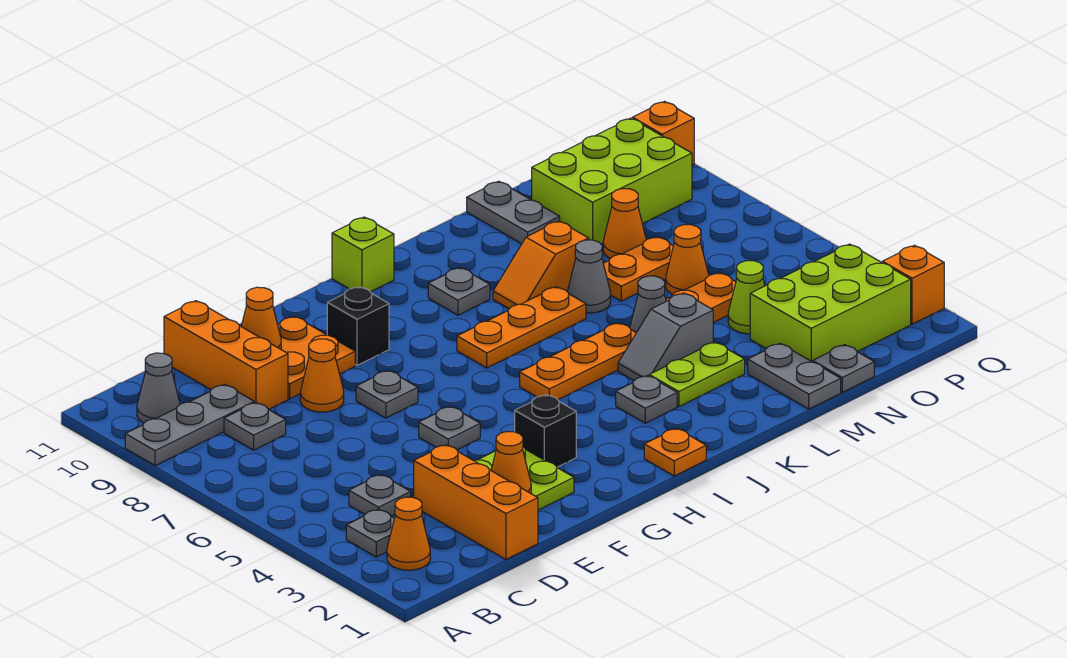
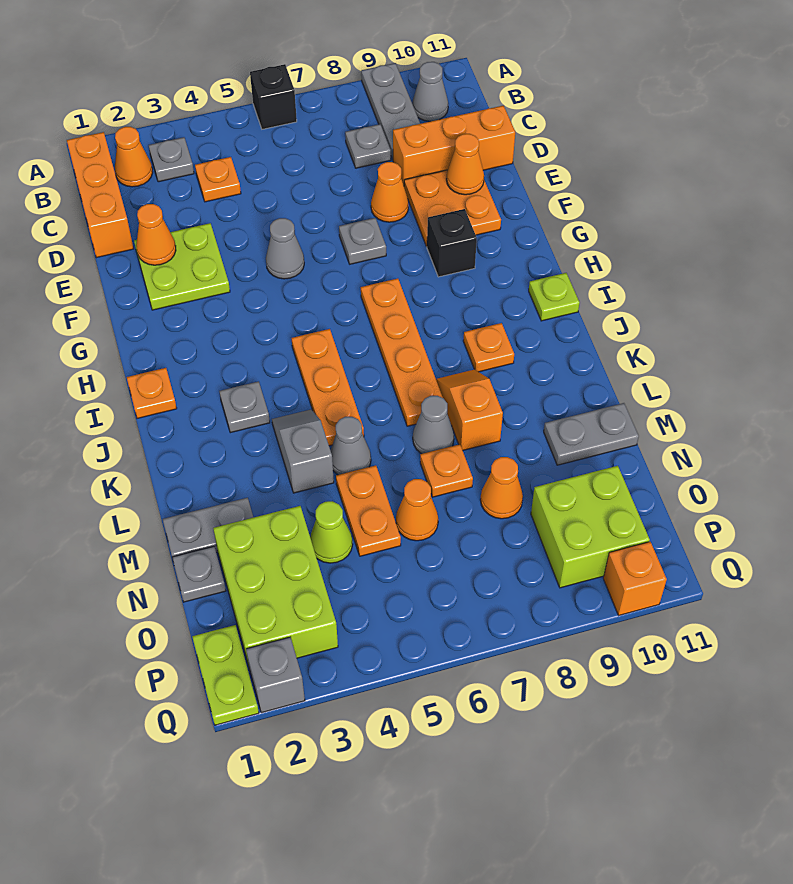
grey 1x1 plate [349,475,411,516] -> orange 1x1 plate [195,157,241,202]
orange 1x3 brick [414,445,538,559] -> orange 1x3 brick turned to [67,132,134,258]
grey 1x1 plate [419,406,480,450] -> grey 1x1 cone [266,218,304,279]
black 1x1 brick [515,395,576,467] -> black 1x1 brick moved to [250,64,297,129]
orange 1x3 plate [457,287,586,368] -> orange 1x4 plate [361,278,443,426]
lime 1x1 brick [332,217,394,292] -> lime 1x1 plate [529,273,579,321]
grey 1x1 plate [428,267,490,315] -> orange 1x1 plate [463,323,514,372]
lime 1x2 plate [649,342,745,407] -> lime 1x2 plate moved to [192,625,259,725]
orange 1x2 plate [603,237,673,301] -> orange 1x1 plate [420,444,473,497]
lime 2x3 brick [532,118,692,244] -> lime 2x2 brick [531,466,650,588]
orange 1x1 brick [882,245,944,324] -> grey 1x1 brick [246,637,305,713]

